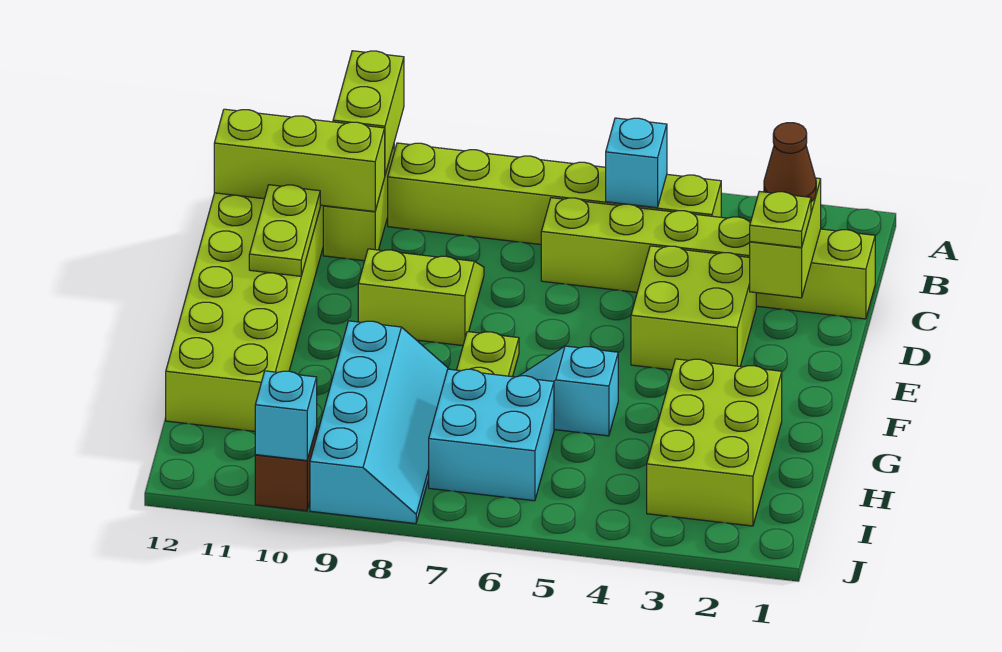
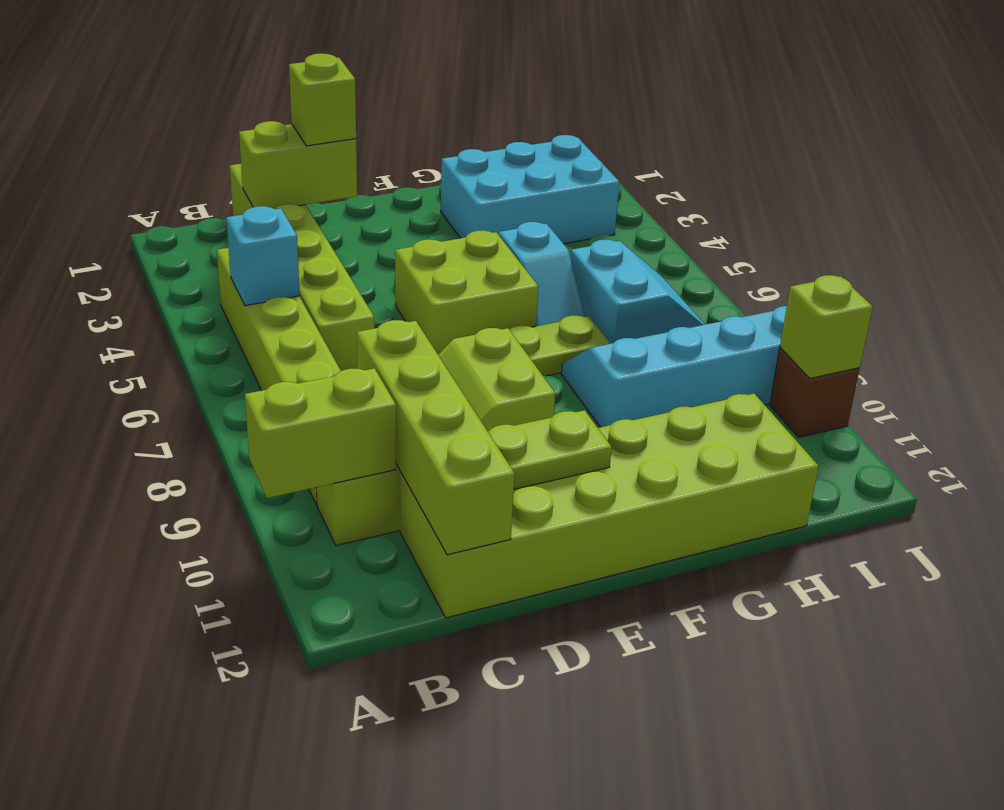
brown 1x1 cone [764,123,816,202] -> none
lime 1x3 brick [214,109,385,212] -> lime 1x4 brick [357,320,515,555]
lime 1x1 plate [750,191,811,248] -> lime 1x1 brick [289,53,356,146]
lime 2x2 brick [631,246,756,370] -> lime 2x2 brick moved to [395,231,539,355]
lime 2x3 brick [647,359,782,526] -> cyan 2x3 brick [441,135,619,244]
cyan 2x2 brick [429,369,554,501] -> cyan 2x2 slope [570,240,705,344]
cyan 1x1 brick [255,371,317,461] -> lime 1x1 brick [780,275,873,379]

